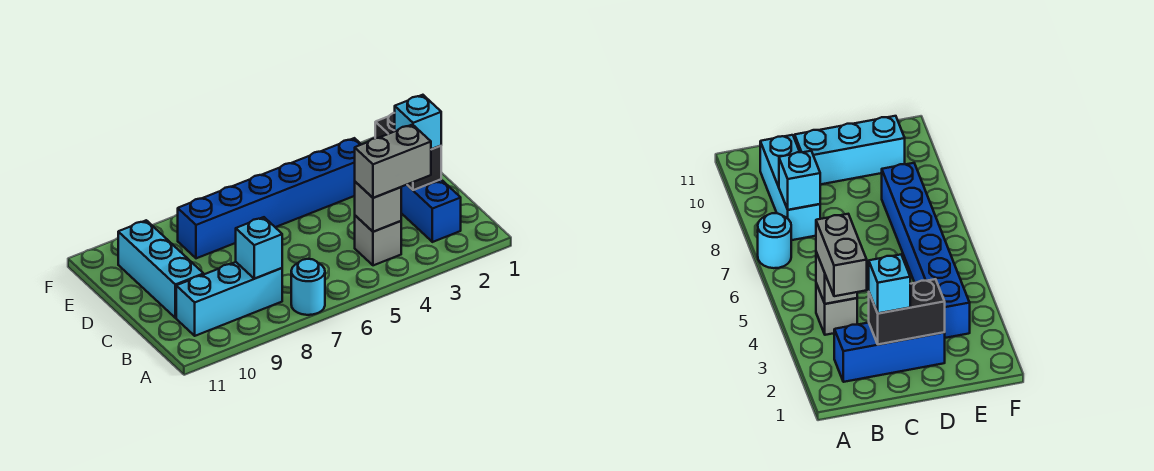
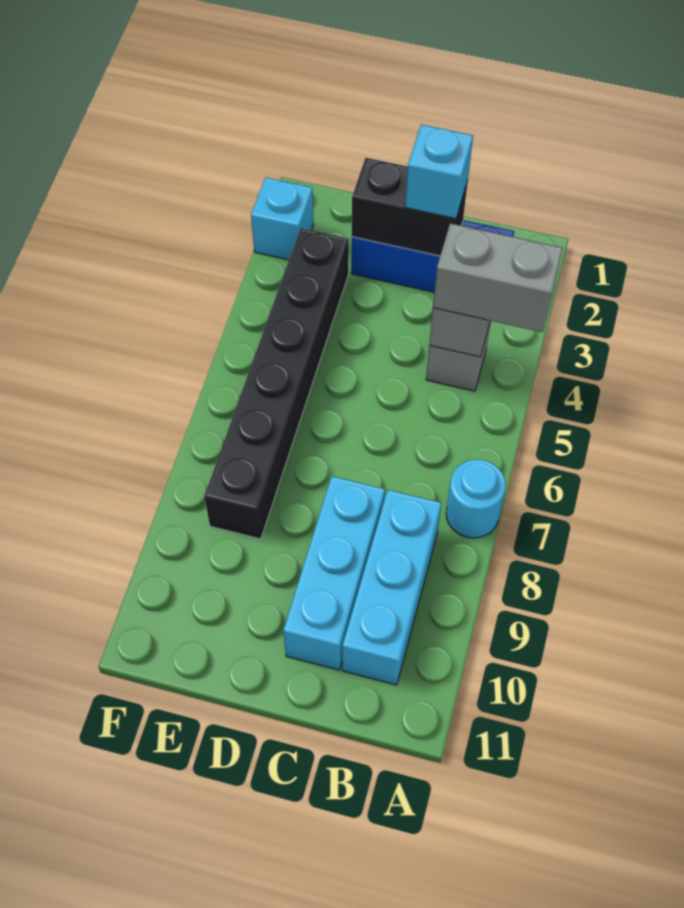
grey 1x2 brick [355,125,431,198] -> grey 1x2 brick turned to [433,223,563,332]
cyan 1x1 brick [236,217,282,279] -> cyan 1x1 brick moved to [251,177,313,260]
cyan 1x3 brick [118,220,204,318] -> cyan 1x3 brick turned to [283,476,385,670]
blue 1x6 brick [178,138,361,258] -> black 1x6 brick [204,228,349,539]

